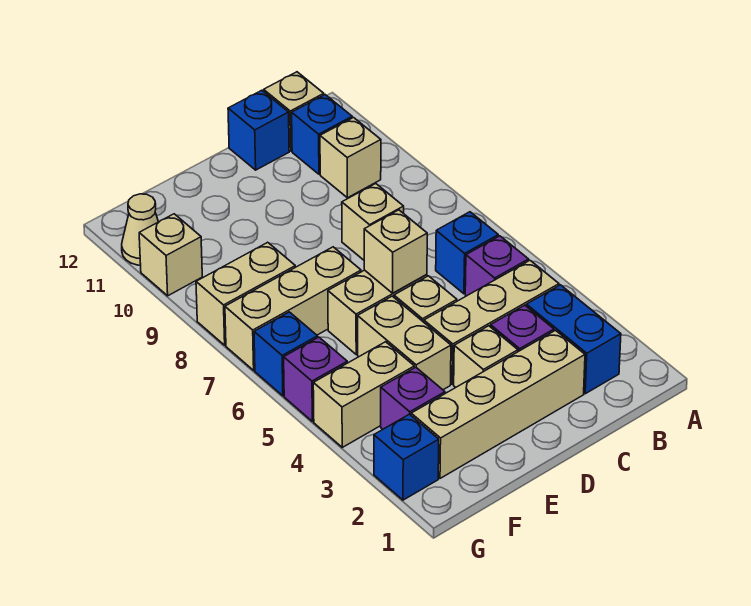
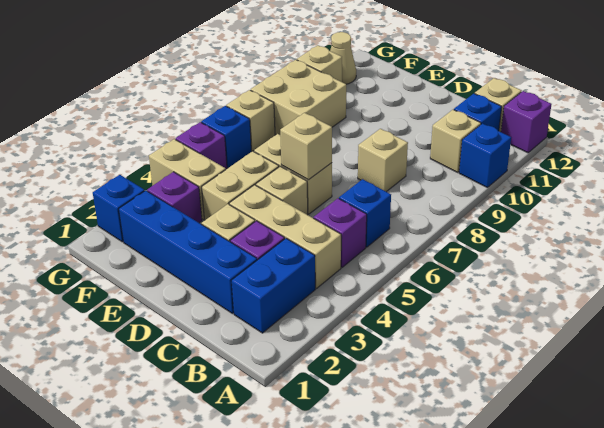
none -> purple 1x1 brick [501,91,552,153]
tan 1x4 brick [411,330,585,478] -> blue 1x4 brick [119,191,257,314]
blue 1x1 brick [228,90,289,170] -> blue 1x1 brick moved to [459,124,511,187]
tan 1x3 brick [225,247,361,370] -> tan 1x1 brick [226,90,275,151]
tan 1x2 brick [196,242,295,345] -> tan 2x2 brick [251,60,346,135]

